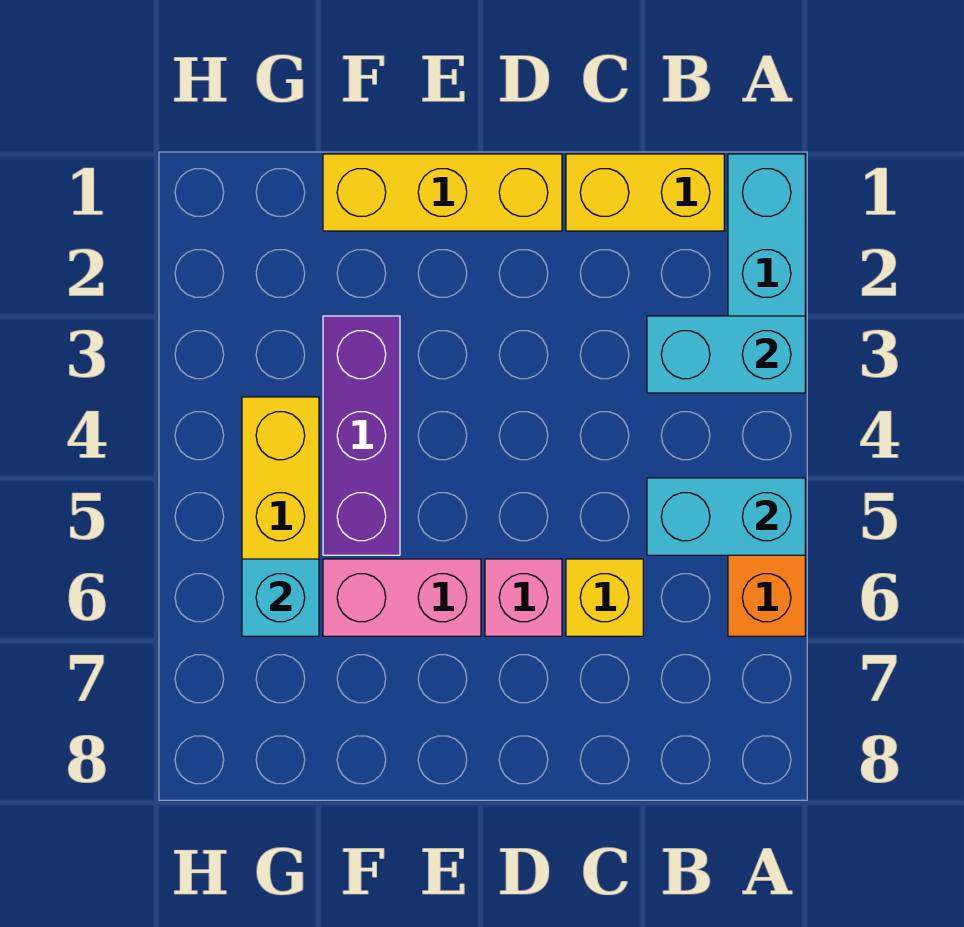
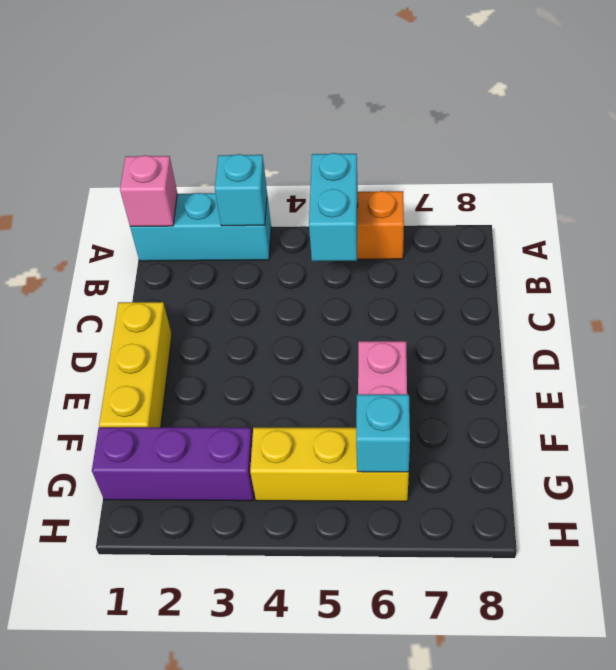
cyan 1x2 brick [647,316,805,393] -> cyan 1x1 brick [215,154,267,226]
yellow 1x2 brick [566,154,724,231] -> none
yellow 1x1 brick [566,559,643,636] -> none
pink 1x1 brick [485,559,562,636] -> pink 1x1 brick moved to [120,155,177,226]
purple 1x3 brick [323,316,400,555] -> purple 1x3 brick moved to [92,427,254,501]

